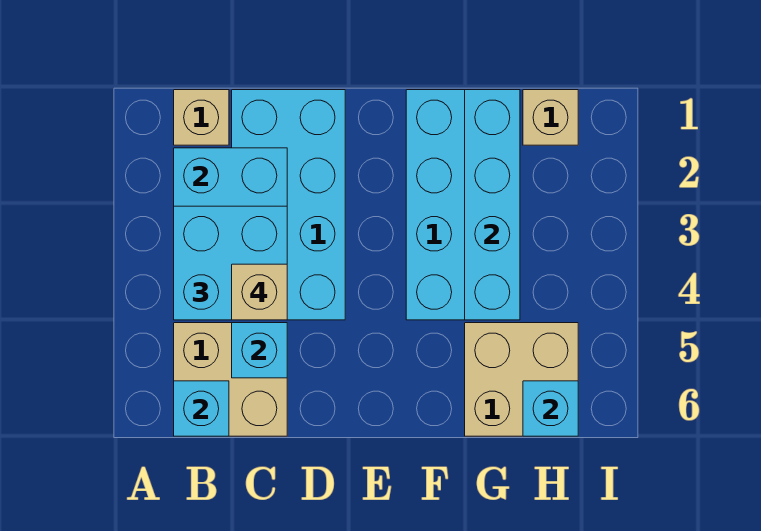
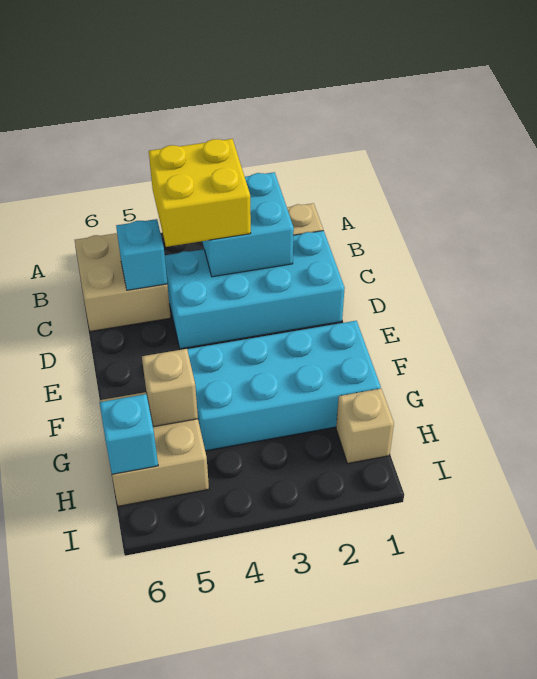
cyan 2x2 brick [174,206,287,320] -> yellow 2x2 brick [149,139,251,247]
cyan 1x1 brick [174,381,229,436] -> none
tan 1x1 brick [232,264,287,320] -> tan 1x1 brick moved to [142,349,198,427]
cyan 1x4 brick [465,90,520,320] -> none

